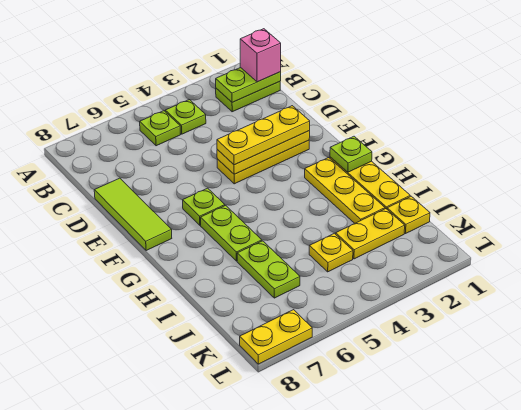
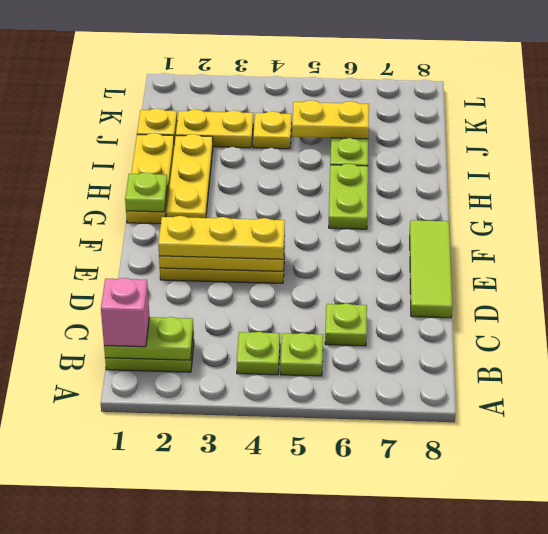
lime 1x1 plate [183,188,225,225] -> lime 1x1 plate moved to [325,303,367,346]
yellow 1x2 plate [240,310,312,364] -> yellow 1x2 plate moved to [292,100,369,139]

